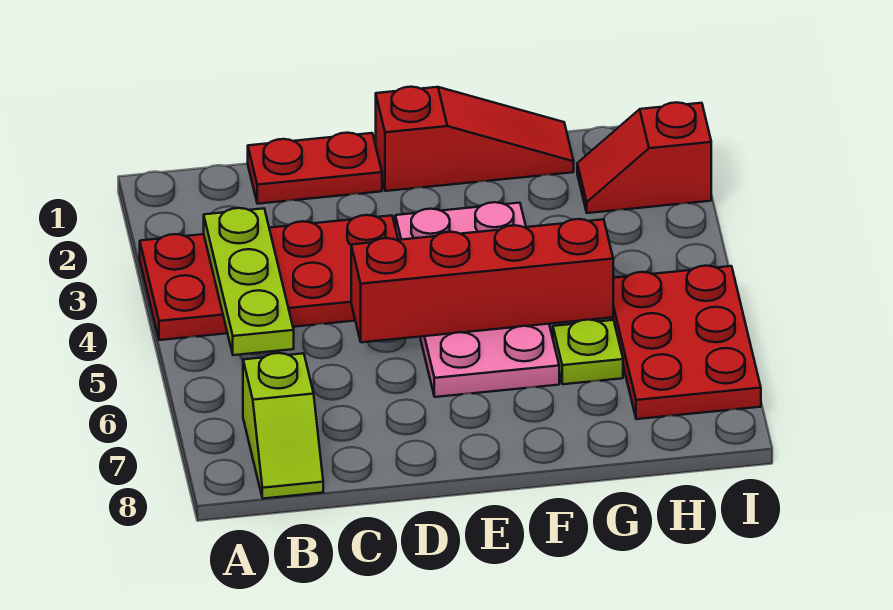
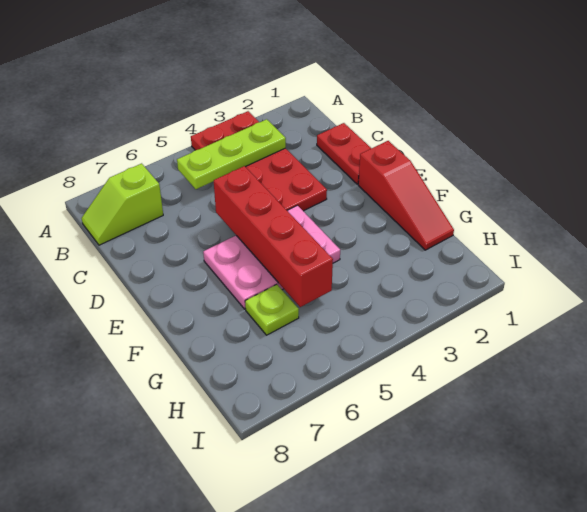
pink 2x4 plate [395,202,559,397] -> pink 2x3 plate [203,205,340,309]
red 1x2 slope [577,102,711,213] -> none
red 2x3 plate [612,266,761,419] -> none

